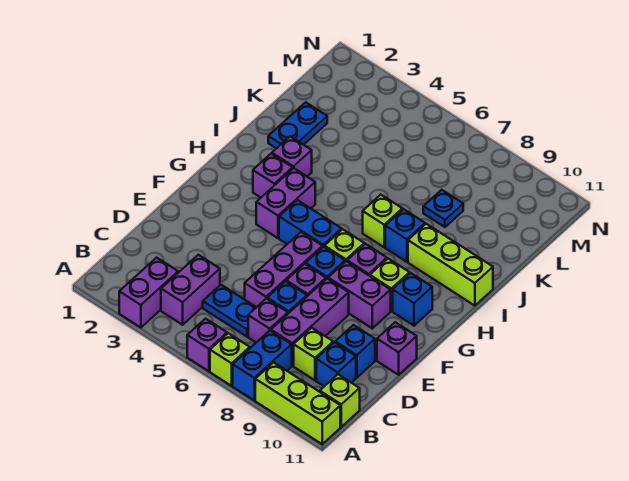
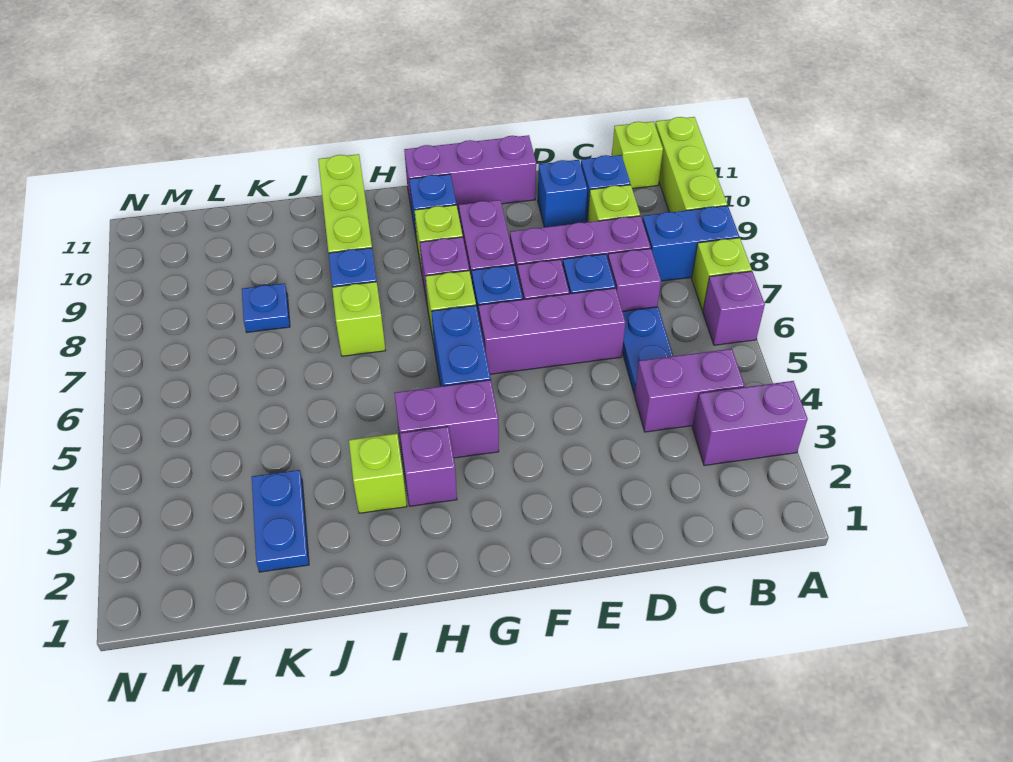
purple 1x1 brick [377,322,417,375] -> purple 1x3 brick [404,135,536,211]
purple 1x1 brick [272,136,312,177] -> lime 1x1 brick [349,434,407,513]
blue 1x2 plate [268,102,327,148] -> blue 1x2 plate turned to [252,470,309,572]

